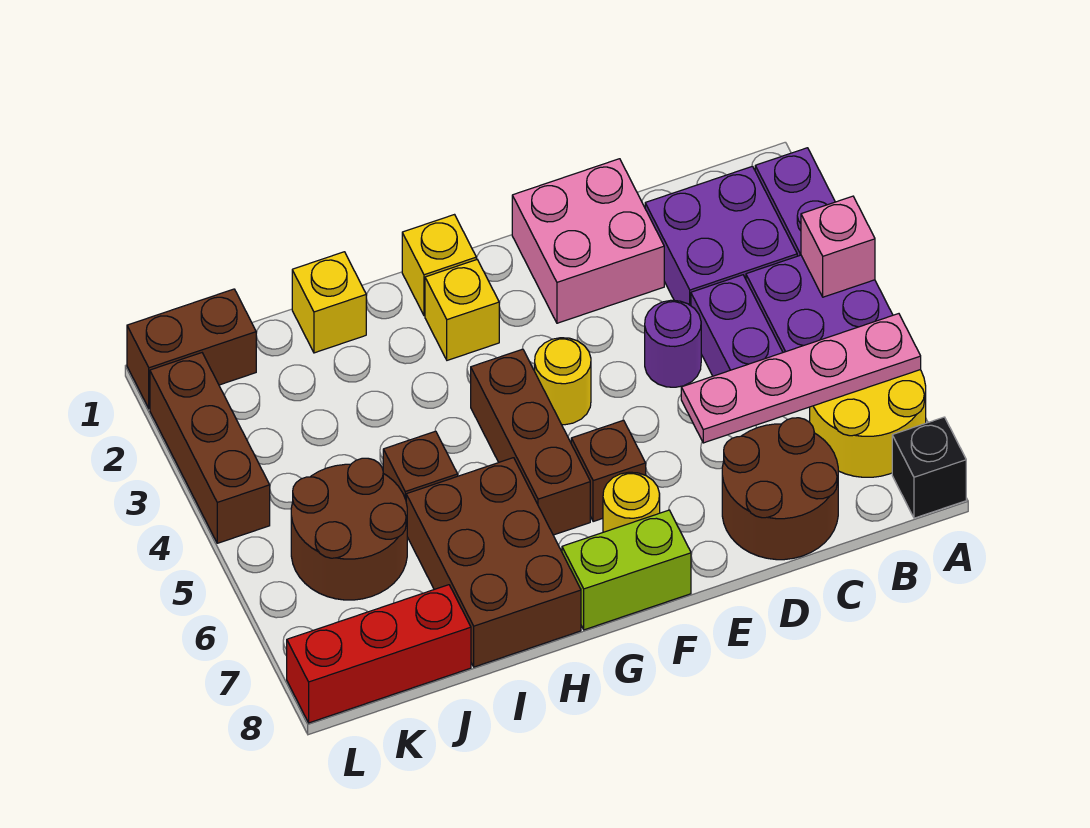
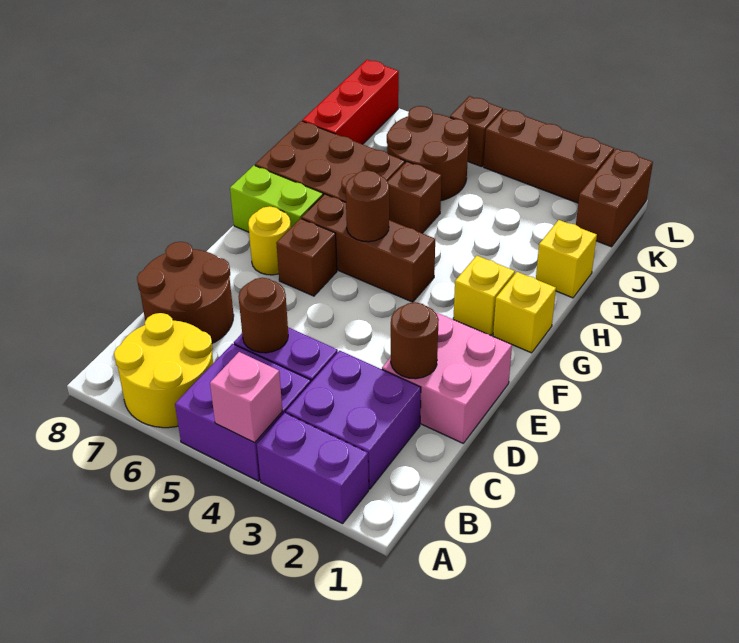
pink 1x4 plate [681,314,921,443] -> none
black 1x1 brick [892,417,966,518] -> none
none -> brown 1x1 round brick [239,278,288,353]
none -> brown 1x1 round brick [391,302,439,379]
purple 1x1 round brick [645,300,701,387] -> none
yellow 1x1 round brick [535,338,591,425] -> none
lime 1x2 brick [562,510,691,630] -> lime 1x2 brick turned to [230,165,323,232]
none -> brown 1x1 round brick [346,170,389,242]
none -> brown 1x1 brick [450,96,503,167]

